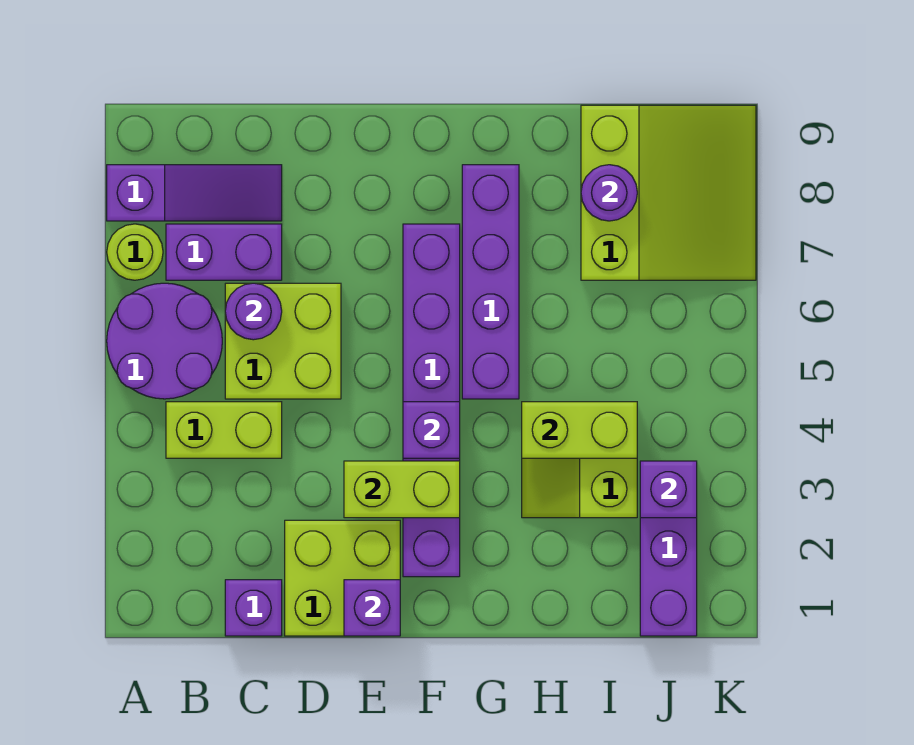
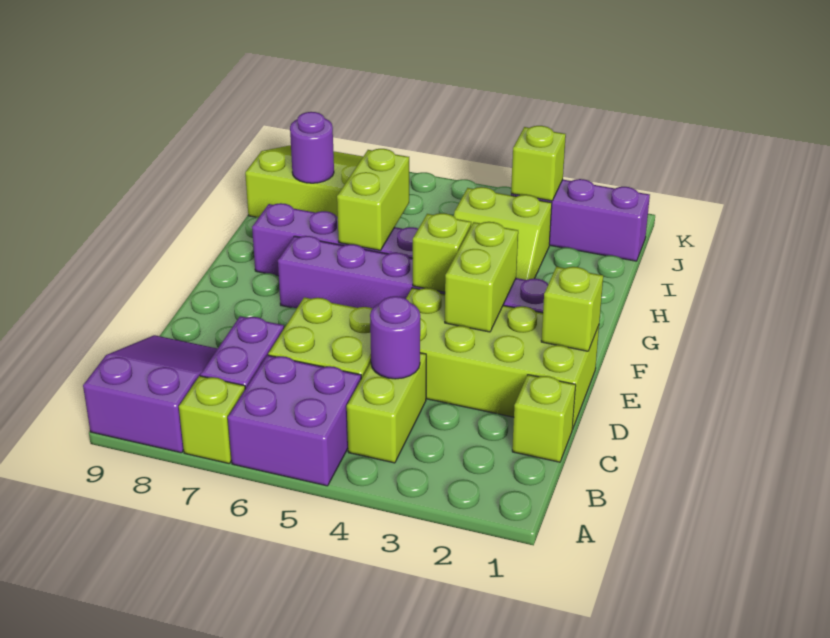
purple 2x2 round brick [107,283,222,399] -> purple 2x2 brick [228,355,361,486]
lime 1x1 round brick [107,224,163,280] -> lime 1x1 brick [179,376,245,464]
purple 1x3 slope [107,165,282,221] -> purple 2x3 slope [83,335,218,453]
purple 1x1 brick [225,580,282,636] -> lime 1x1 brick [512,375,576,462]
purple 1x1 round brick [225,283,282,340] -> purple 1x1 round brick moved to [370,296,420,379]
lime 2x2 brick [285,520,400,636] -> lime 2x4 brick [406,288,599,429]
purple 1x1 brick [344,580,400,636] -> lime 1x1 brick [541,267,603,351]
purple 1x1 brick [403,402,460,458] -> lime 1x1 brick [413,213,471,292]
lime 1x2 brick [522,402,637,458] -> lime 1x2 brick moved to [337,149,409,251]
purple 1x1 brick [640,461,697,518] -> lime 1x1 brick [511,126,566,201]

